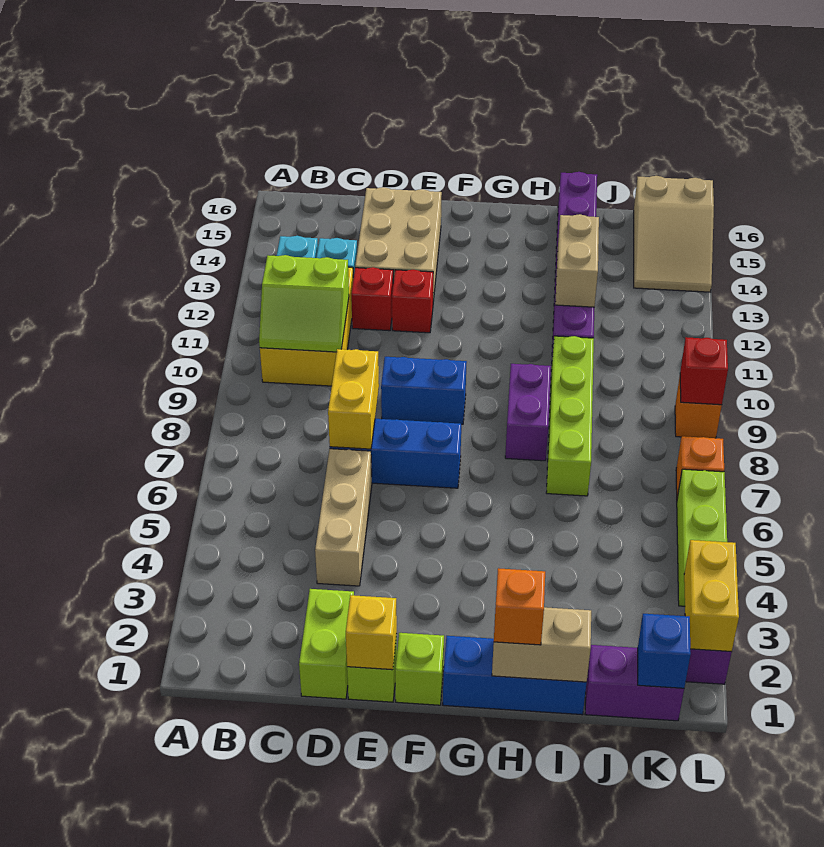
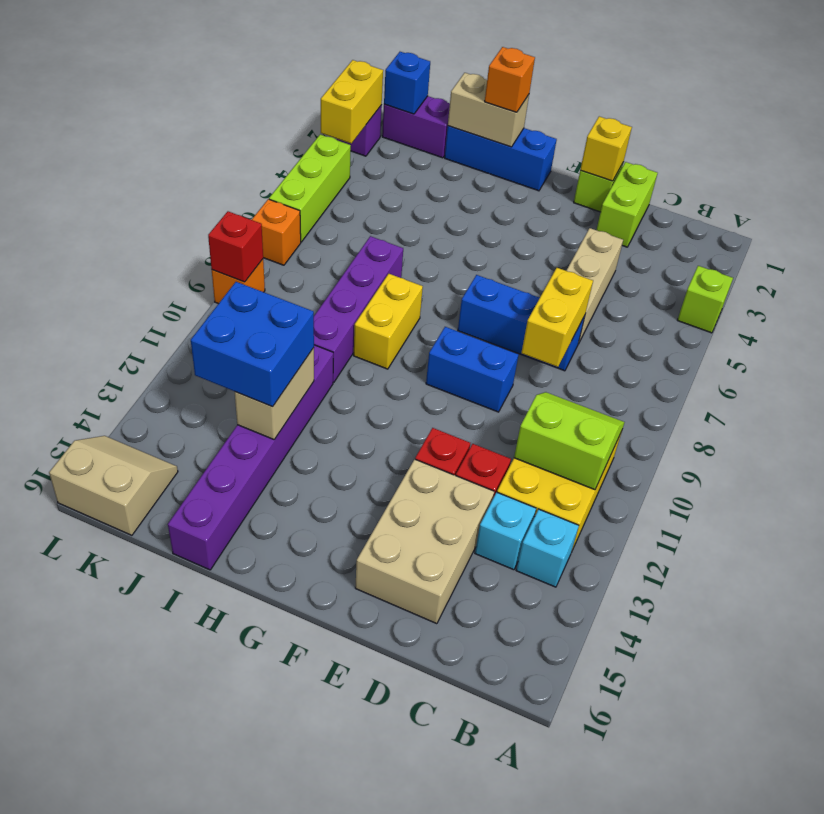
lime 1x1 brick [395,633,444,705] -> lime 1x1 brick moved to [678,266,733,333]
purple 1x2 brick [505,364,551,461] -> yellow 1x2 brick [354,274,423,369]
lime 1x4 brick [546,336,594,496] -> purple 1x4 brick [314,236,403,382]
none -> blue 2x2 brick [191,282,314,407]
tan 2x3 slope [634,176,714,292] -> tan 2x2 slope [49,436,178,535]

